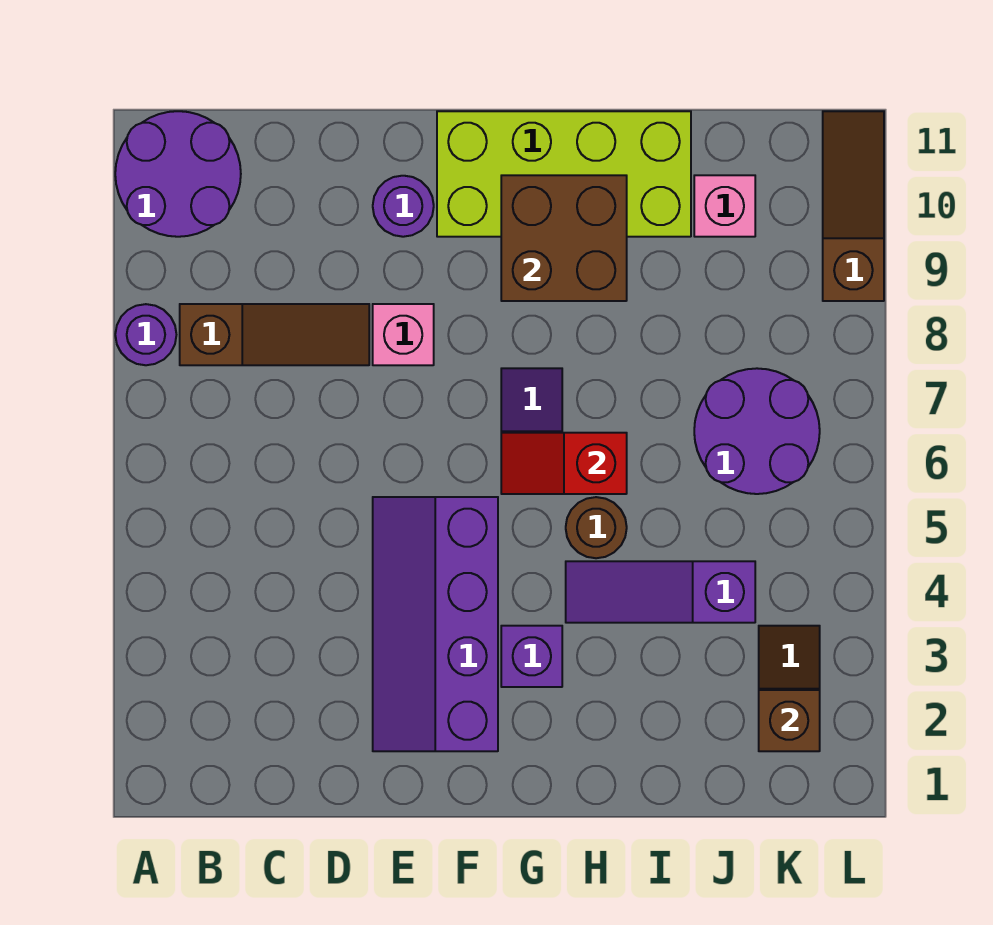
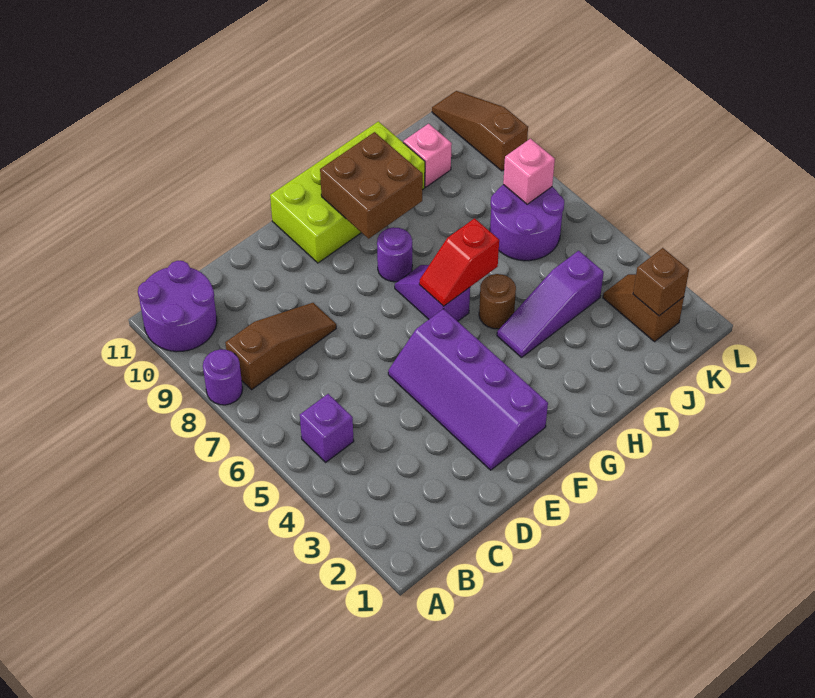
pink 1x1 brick [373,304,434,365] -> pink 1x1 brick moved to [503,139,555,204]
purple 1x1 round brick [373,176,434,237] -> purple 1x1 round brick moved to [377,227,412,282]
purple 1x1 brick [501,626,562,687] -> purple 1x1 brick moved to [300,394,354,462]

